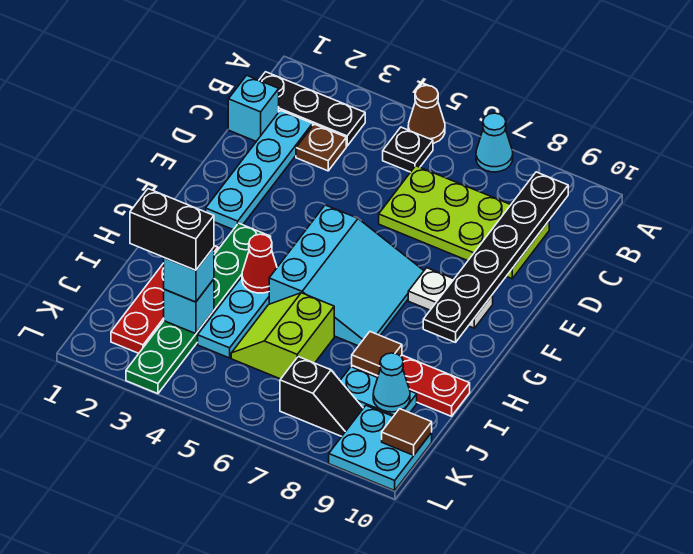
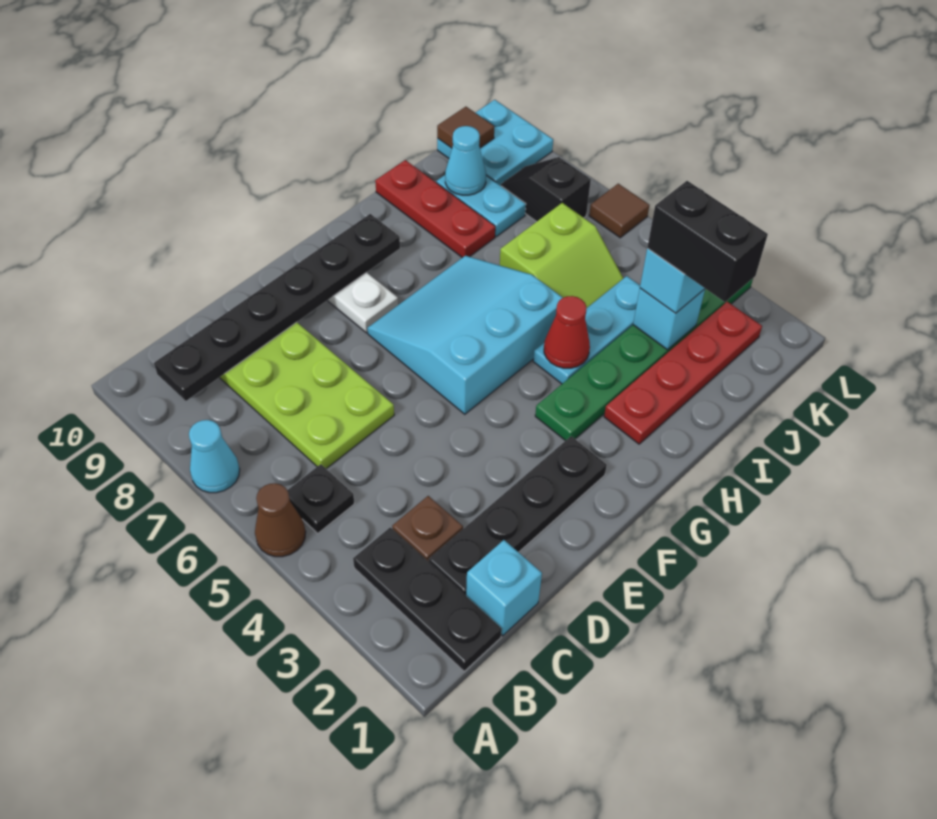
cyan 1x4 plate [206,110,313,230] -> black 1x4 plate [429,436,607,595]
brown 1x1 tile [352,332,402,376] -> brown 1x1 tile moved to [589,184,649,238]

